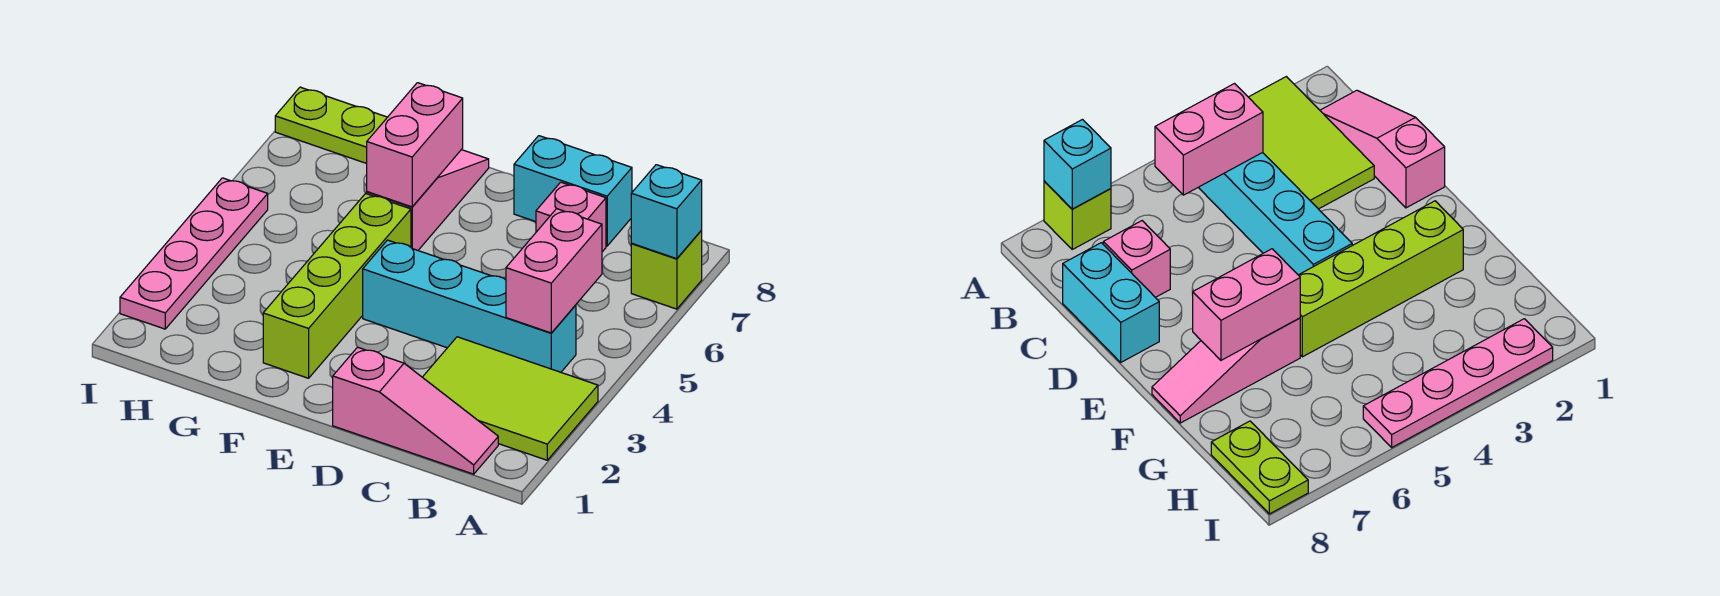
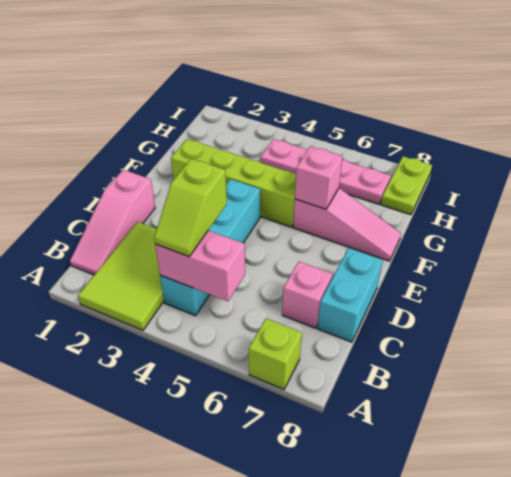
cyan 1x1 brick [631,165,702,259] -> none
none -> lime 1x2 slope [154,159,227,256]
pink 1x2 brick [367,83,463,207] -> pink 1x1 brick [295,146,342,209]
pink 1x4 plate [120,178,268,329] -> pink 1x4 plate moved to [261,139,391,204]

